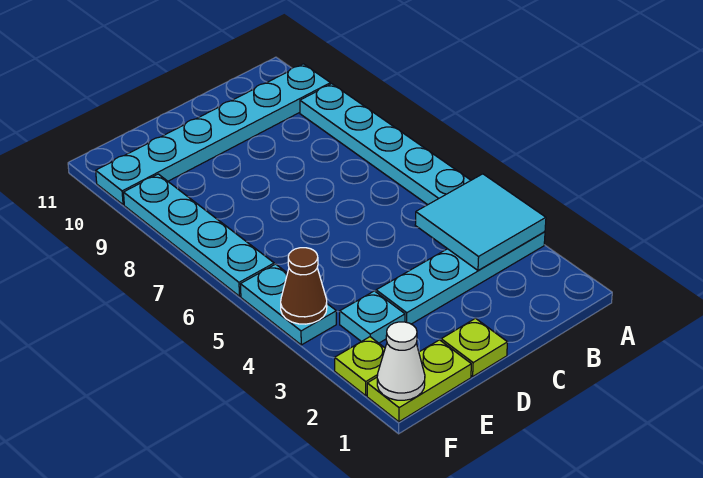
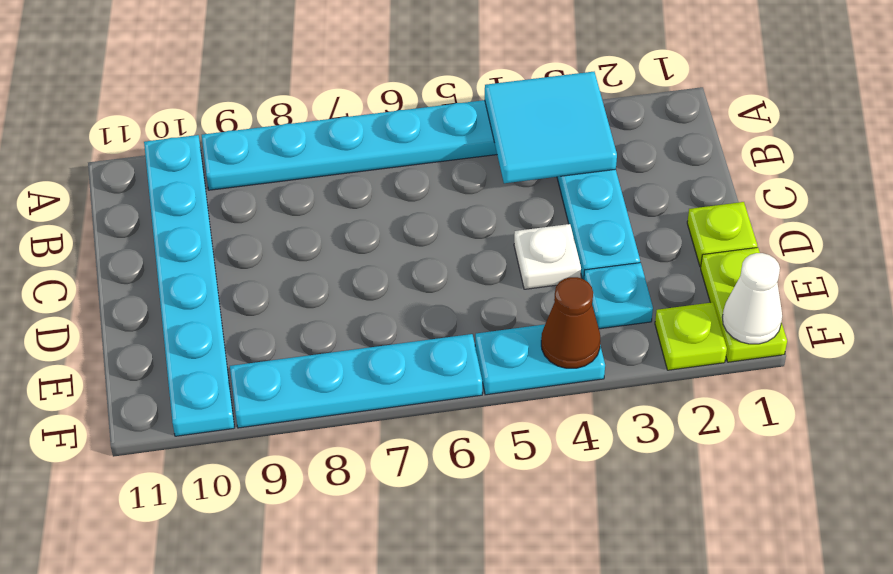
none -> white 1x1 plate [514,224,581,289]

